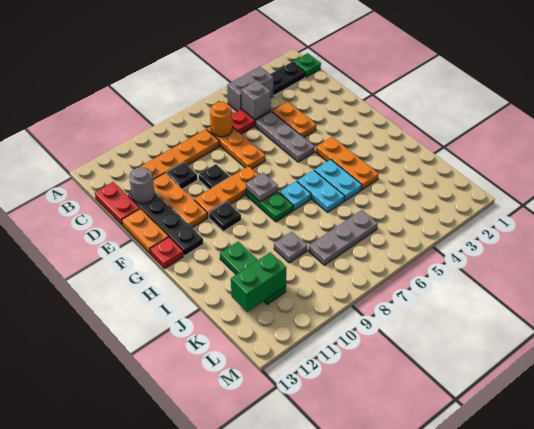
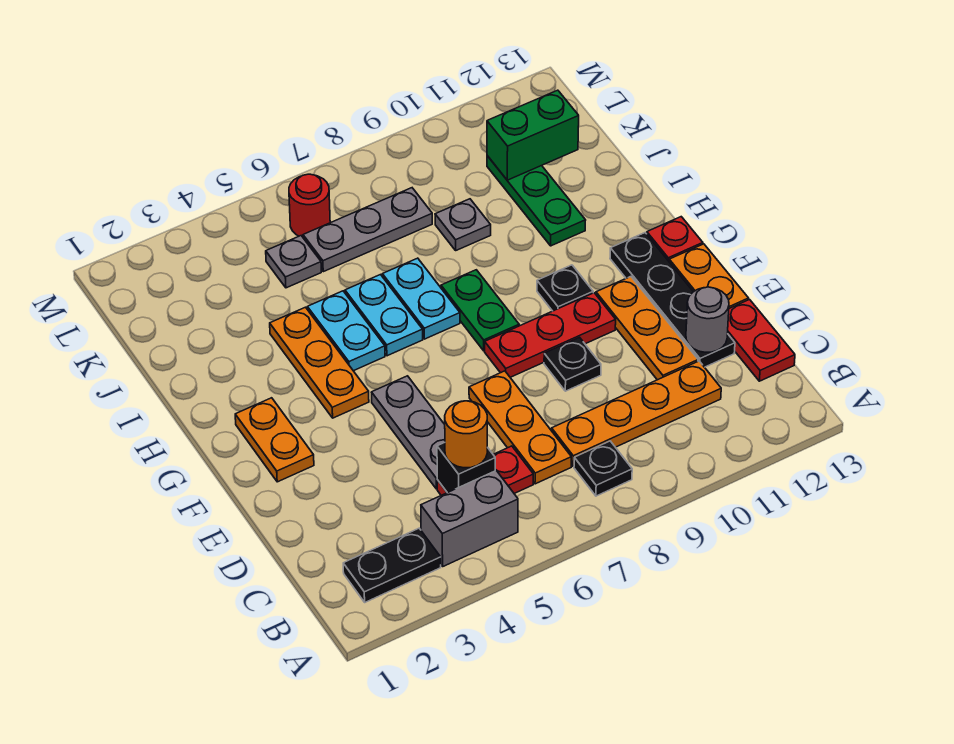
green 1x1 plate [293,53,321,77] -> none
grey 1x1 brick [241,80,271,119] -> black 1x1 brick [437,443,495,493]
orange 1x1 round brick [210,102,232,137] -> orange 1x1 round brick moved to [445,401,487,468]
orange 1x2 plate [272,102,316,137] -> orange 1x2 plate moved to [235,398,314,482]
black 1x1 plate [166,162,197,189] -> black 1x1 plate moved to [574,441,632,496]
orange 1x3 plate [194,166,258,218] -> red 1x3 plate [485,293,616,377]
grey 1x1 plate [246,173,278,202] -> grey 1x1 plate moved to [266,236,321,288]
cyan 1x1 plate [279,181,311,210] -> cyan 1x2 plate [382,258,460,339]
none -> red 1x1 round brick [289,174,330,237]

